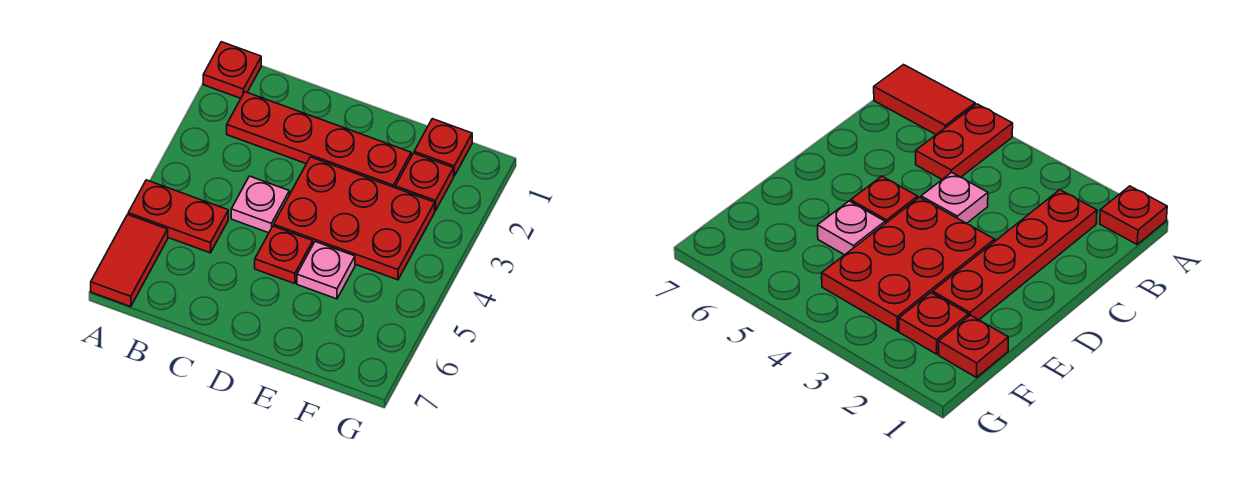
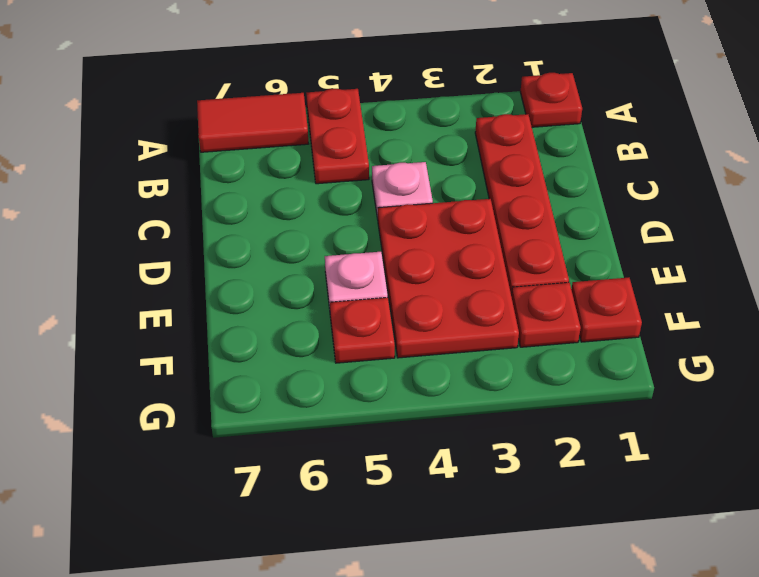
red 1x1 plate [255,226,313,284] -> red 1x1 plate moved to [330,297,395,363]

